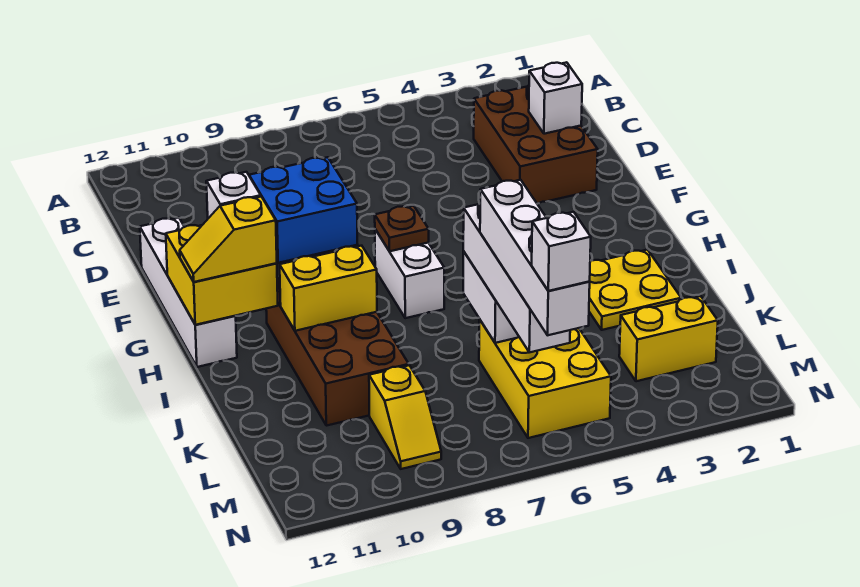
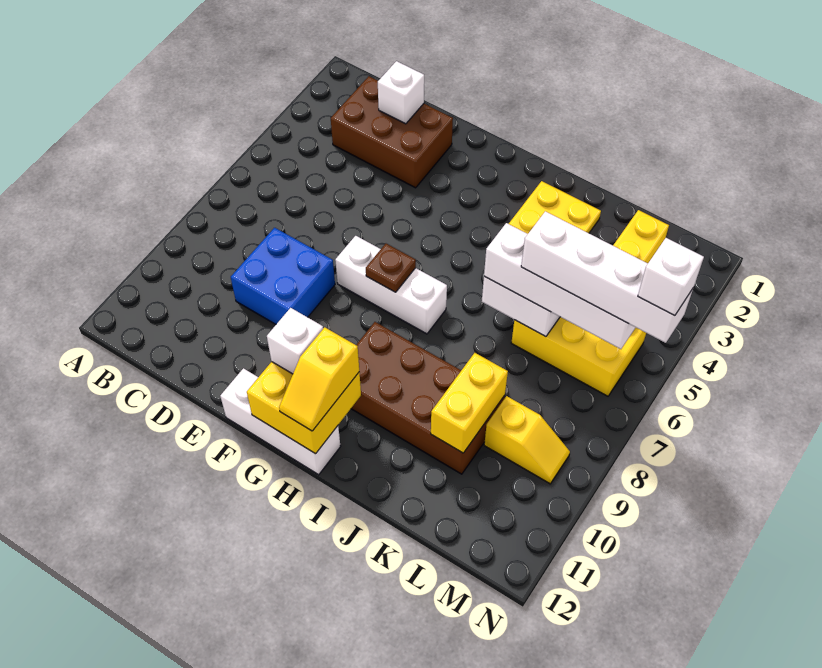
white 1x4 brick [140,218,237,367] -> white 1x3 brick [220,368,341,475]
white 1x2 brick [375,229,444,318] -> white 1x3 brick [335,236,447,334]
yellow 1x2 brick [280,246,377,331] -> yellow 1x2 brick moved to [431,353,508,453]

